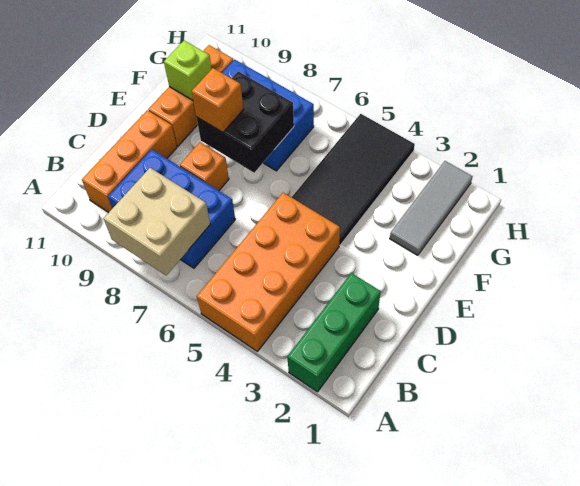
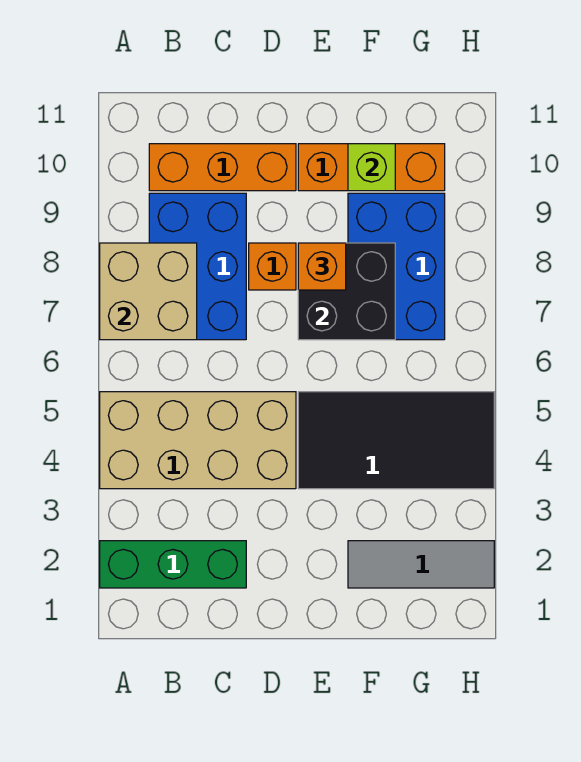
orange 2x4 brick [197,193,340,351] -> tan 2x4 brick [100,392,296,489]

